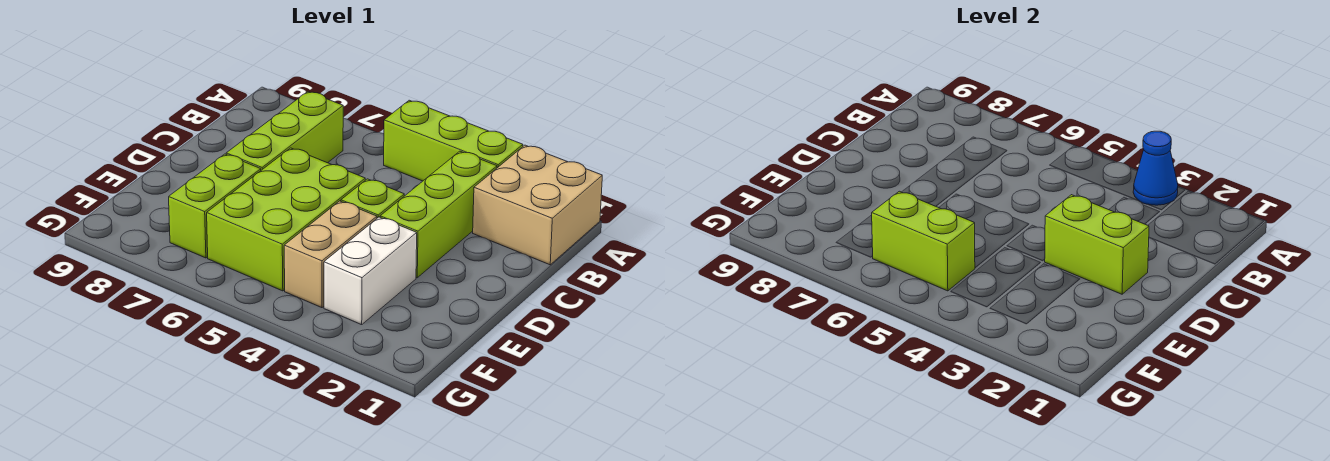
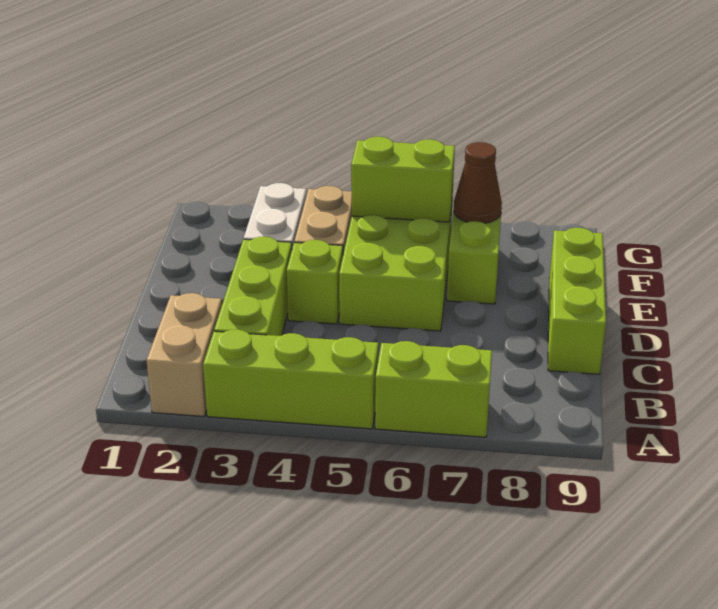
tan 2x2 brick [473,145,602,265] -> tan 1x2 brick [146,293,222,417]
blue 1x1 cone [1133,131,1178,205] -> none
lime 1x3 brick [226,92,343,170] -> lime 1x3 brick moved to [548,228,606,374]
lime 1x2 brick [1045,195,1149,294] -> lime 1x2 brick moved to [375,341,492,437]
none -> brown 1x1 cone [454,142,502,223]

